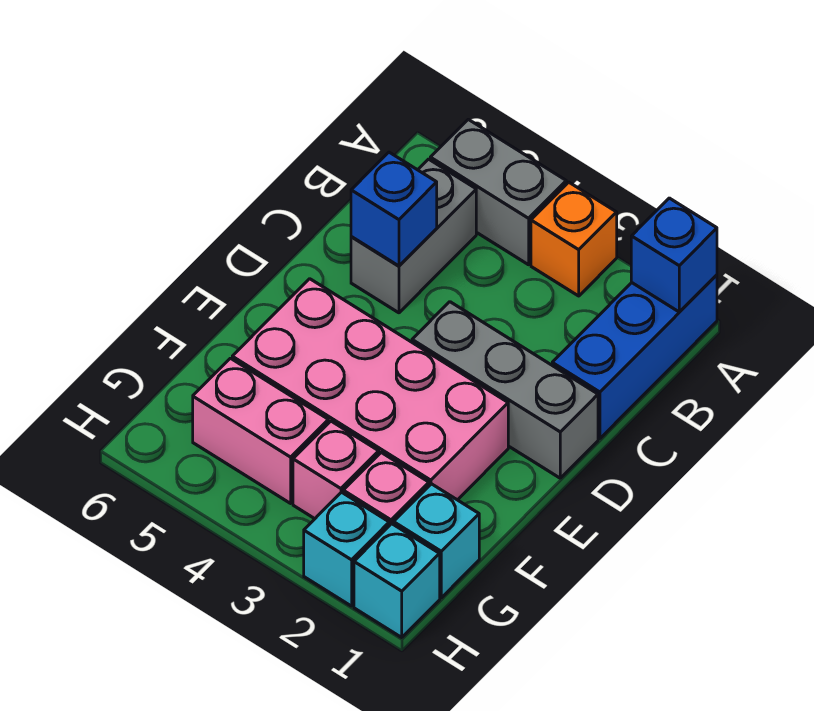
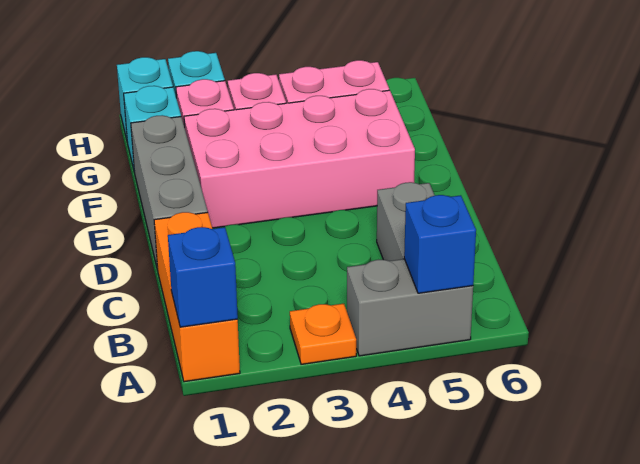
blue 1x3 brick [552,275,717,438] -> orange 1x3 brick [154,212,240,382]
orange 1x1 brick [531,182,617,296] -> orange 1x1 plate [290,304,356,364]
blue 1x1 brick [351,152,437,266] -> blue 1x1 brick moved to [404,195,476,293]
grey 1x3 brick [412,302,598,478] -> grey 1x3 brick turned to [131,115,208,270]

